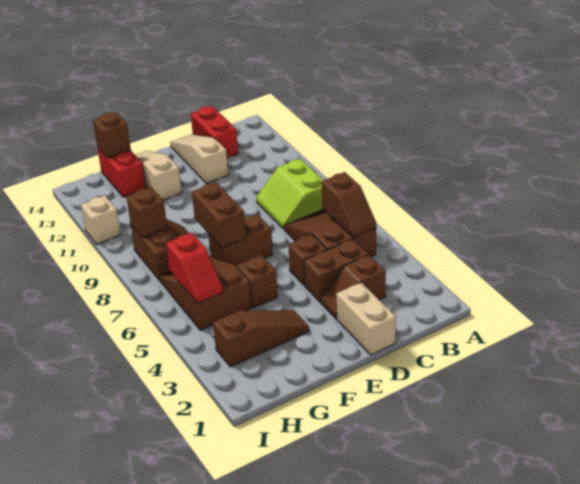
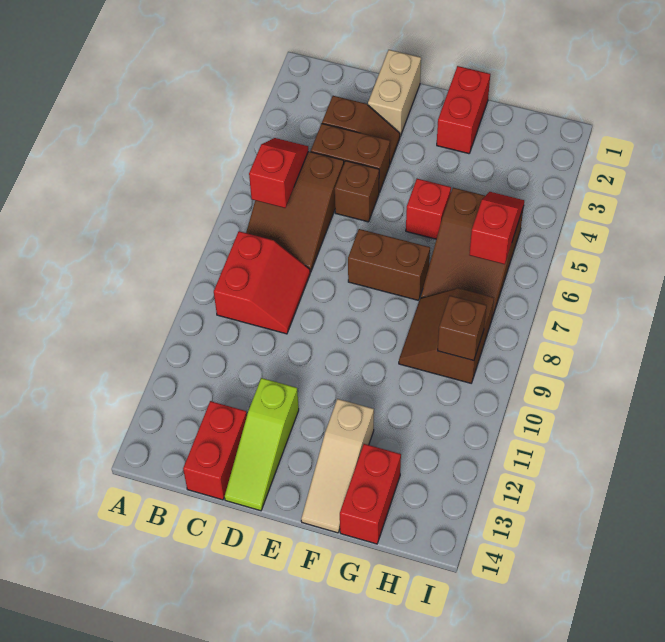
brown 1x2 slope [322,172,376,238] -> red 1x2 slope [249,138,308,208]
lime 2x2 slope [256,159,323,229] -> red 2x2 slope [214,231,310,334]
tan 1x3 slope [170,134,228,183] -> lime 1x3 slope [225,378,299,511]
none -> red 1x2 brick [437,66,490,154]
brown 1x3 slope [213,310,309,367] -> none
brown 1x1 brick [237,255,278,308] -> red 1x1 brick [406,179,451,239]
brown 1x2 brick [192,182,246,248] -> none
brown 1x1 brick [93,112,131,158] -> none
tan 1x1 brick [81,196,120,244] -> none

